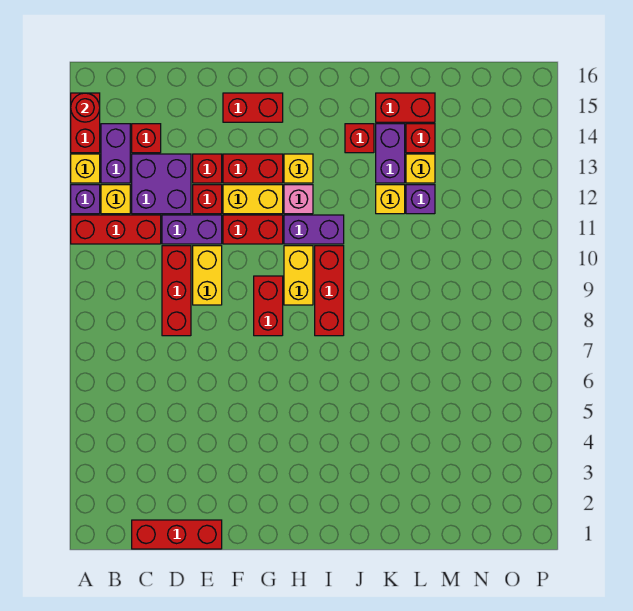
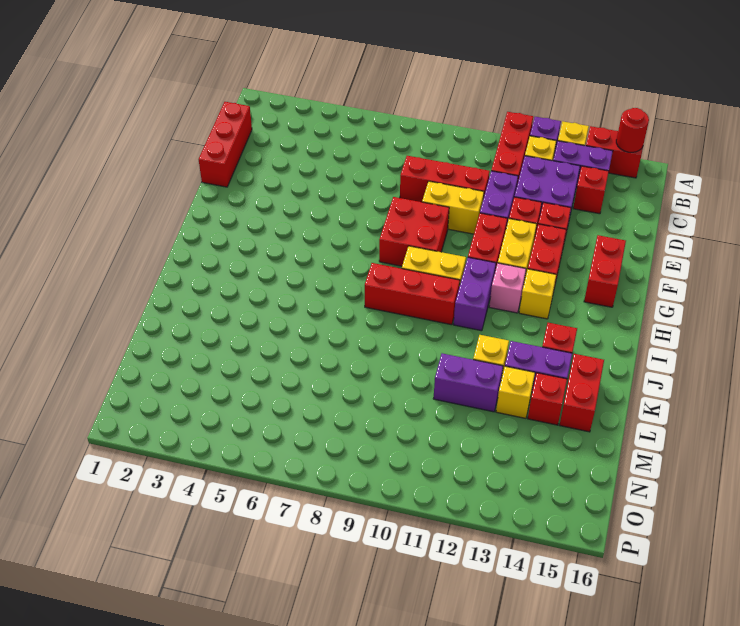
red 1x2 brick [254,276,283,336] -> red 2x2 brick [379,197,449,266]
purple 1x1 brick [406,185,435,214] -> purple 1x2 brick [433,353,503,412]

